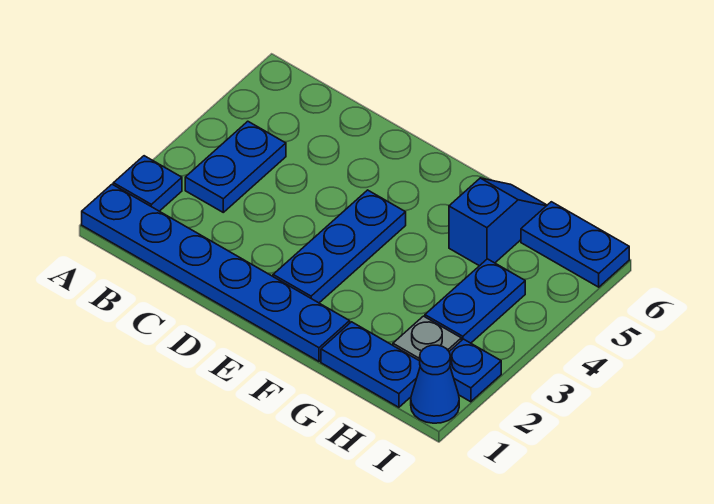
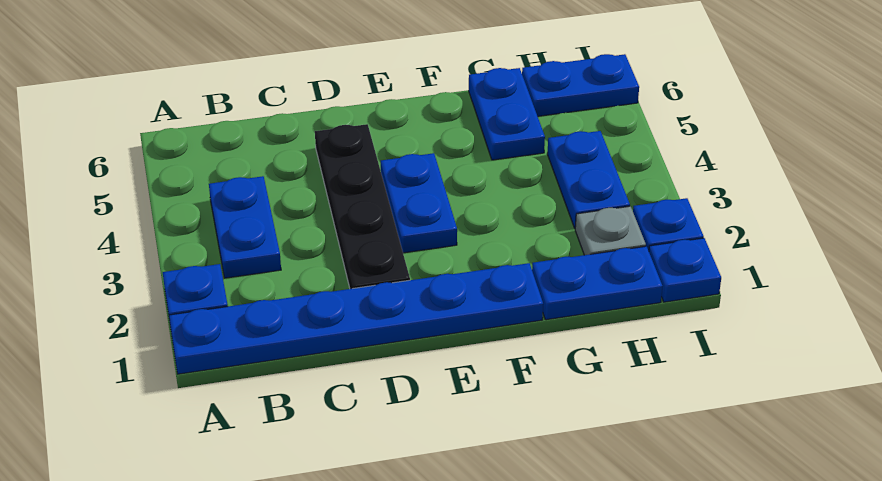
none -> black 1x4 plate [315,124,410,289]
blue 1x3 plate [273,190,406,303] -> blue 1x2 plate [381,153,457,253]
blue 1x2 slope [449,178,547,266] -> blue 1x2 plate [469,68,545,160]
blue 1x1 cone [411,345,459,423] -> blue 1x1 plate [649,238,721,302]

